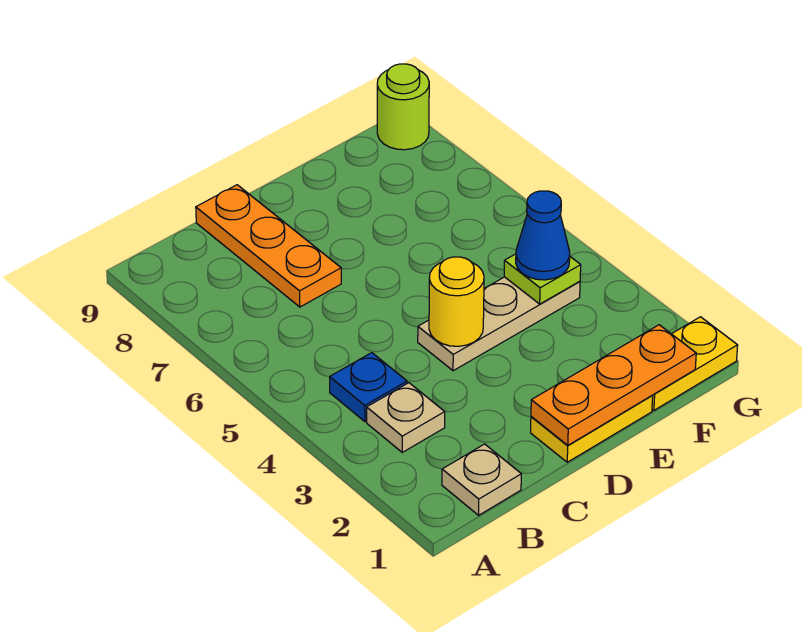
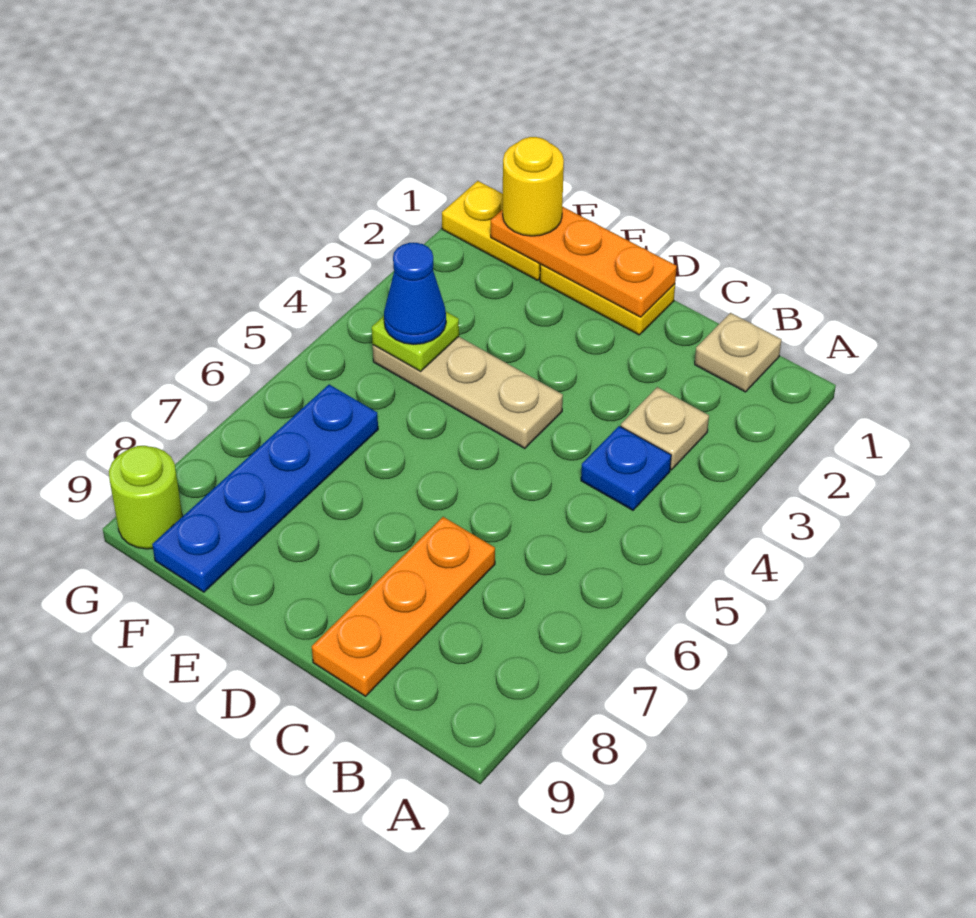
yellow 1x1 round brick [429,257,484,346] -> yellow 1x1 round brick moved to [503,137,564,236]
none -> blue 1x4 plate [152,385,378,592]

